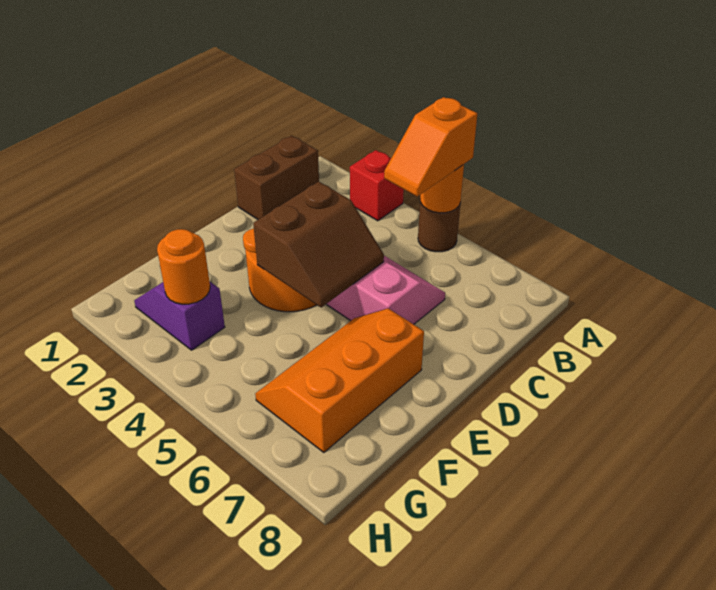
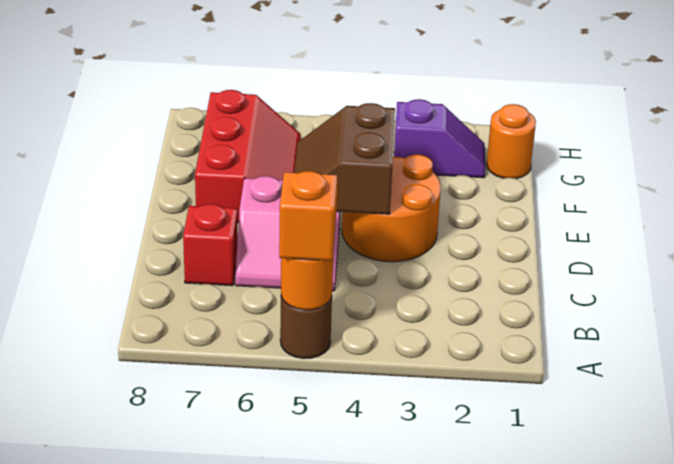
red 1x1 brick [350,150,404,221] -> red 1x1 brick moved to [183,204,238,286]
brown 1x2 brick [234,136,319,219] -> none
orange 2x3 slope [255,308,424,453] -> red 2x3 slope [195,90,301,223]
orange 1x1 round brick [157,229,210,304] -> orange 1x1 round brick moved to [487,104,536,179]

